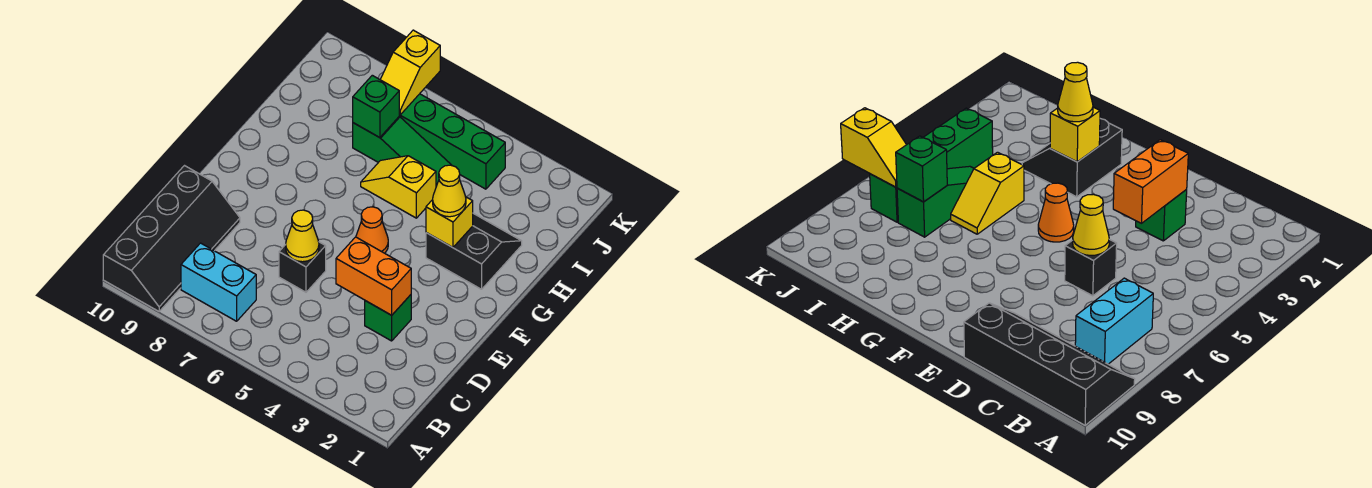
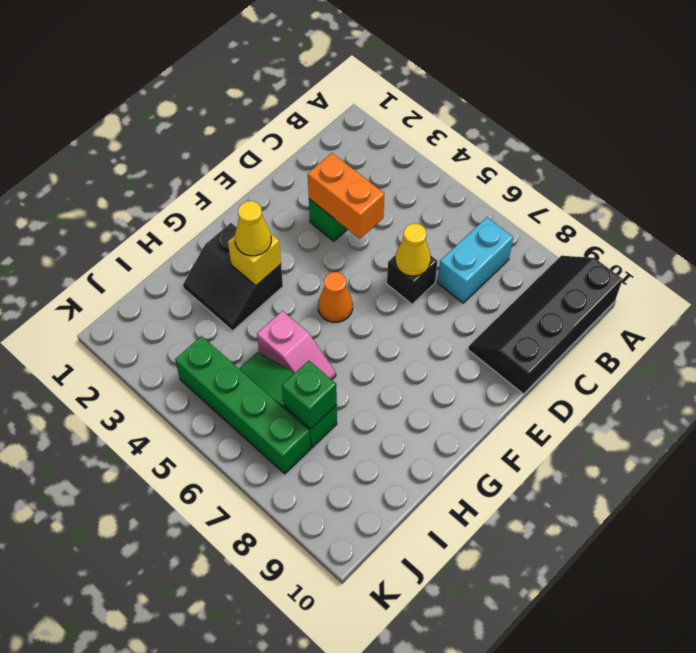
cyan 1x2 brick [181,243,256,321] -> cyan 1x2 brick turned to [438,217,513,303]
yellow 1x2 slope [361,156,436,218] -> pink 1x2 slope [257,311,336,380]
yellow 1x2 slope [380,30,440,115] -> none

